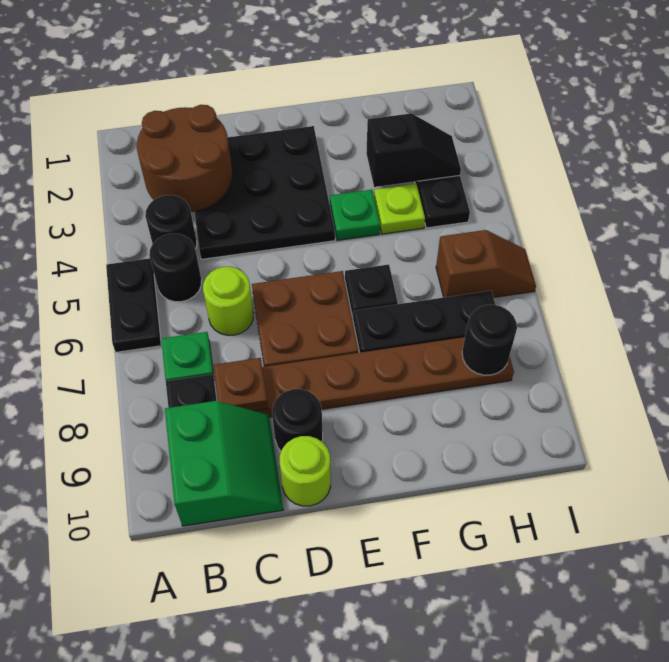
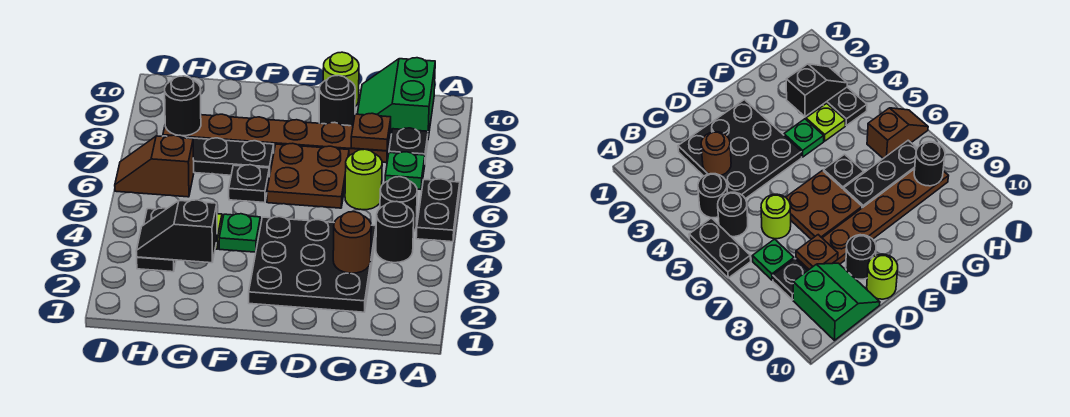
brown 2x2 round brick [137,105,233,212] -> brown 1x1 round brick [333,212,371,273]

